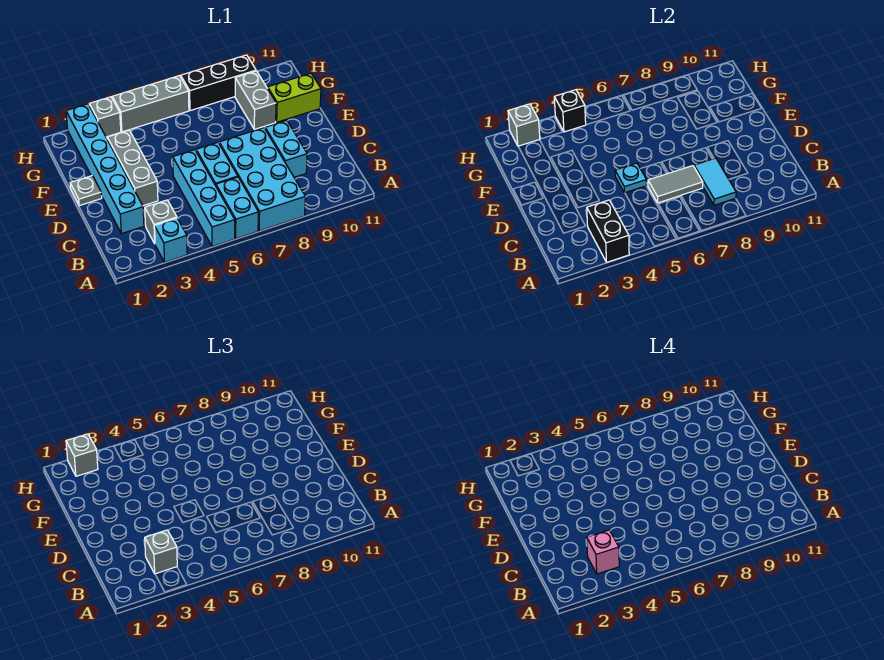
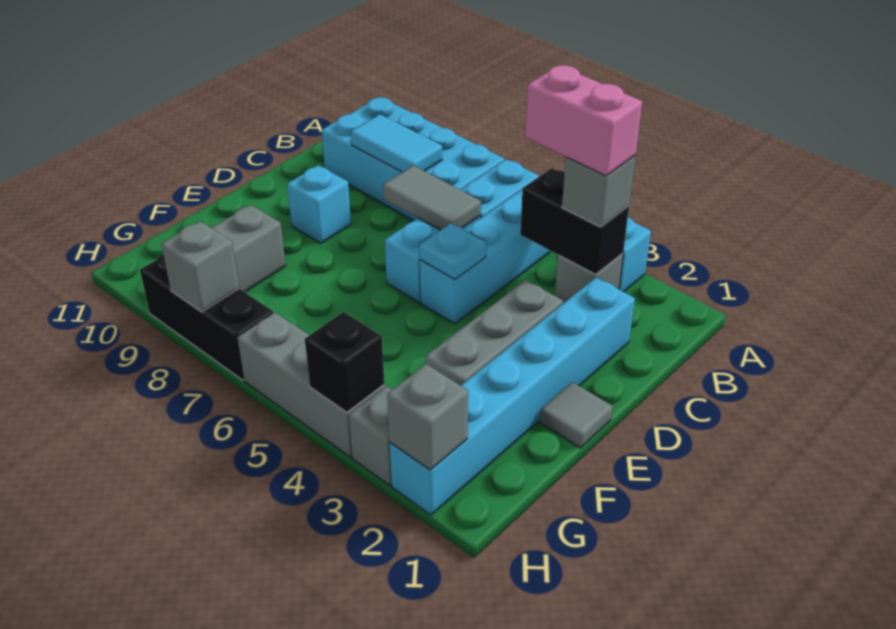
black 1x2 brick [587,200,629,262] -> black 1x2 brick turned to [520,168,629,274]
cyan 2x4 brick [219,128,305,231] -> cyan 2x4 brick turned to [322,97,505,221]
pink 1x1 brick [587,530,619,574] -> pink 1x2 brick [525,65,642,176]
cyan 1x2 tile [694,158,736,205] -> cyan 1x2 tile turned to [351,114,442,172]
cyan 1x2 brick [265,120,307,177] -> cyan 1x1 brick [287,165,351,243]
grey 1x1 plate [70,176,102,206] -> grey 1x1 tile [540,382,613,448]
lime 1x2 brick [268,73,321,122] -> none
grey 1x1 brick [66,434,98,476] -> grey 1x1 brick moved to [161,221,239,312]

